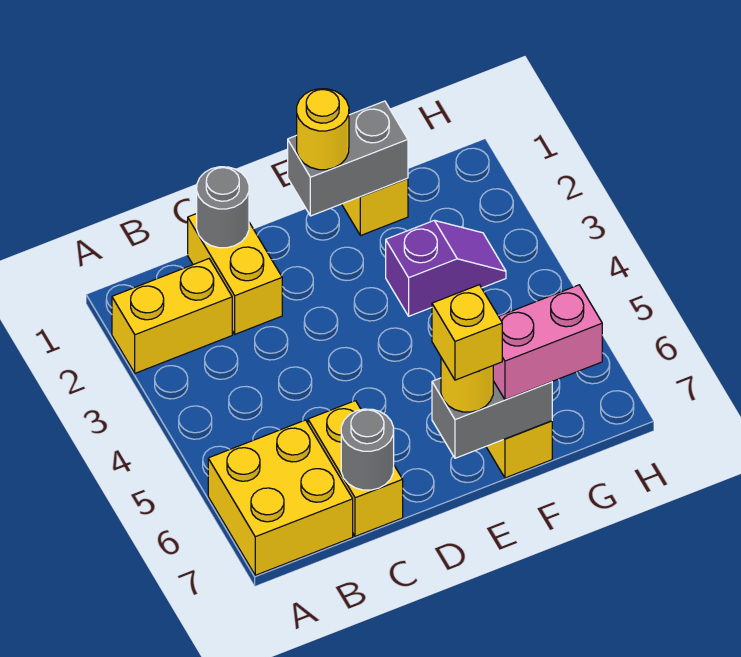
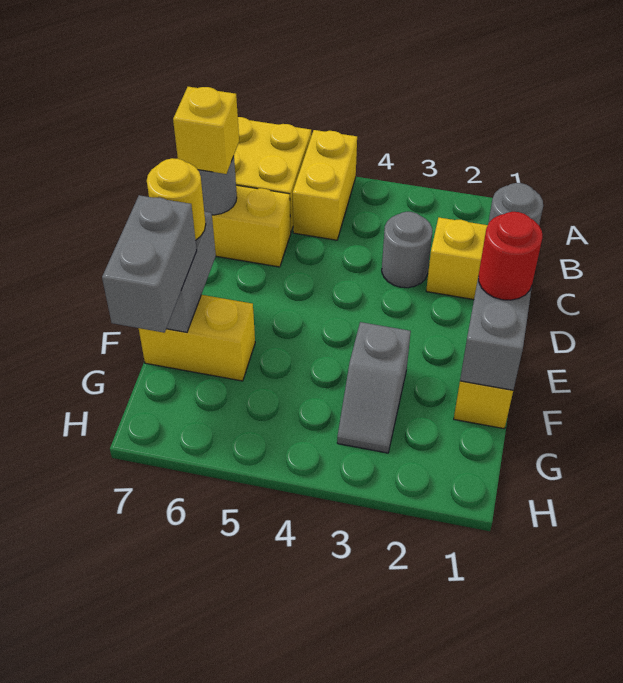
yellow 1x2 brick [112,259,232,373] -> yellow 1x2 brick moved to [293,130,357,240]
none -> grey 1x1 round brick [382,212,432,288]
yellow 1x1 round brick [297,89,349,170] -> red 1x1 round brick [478,212,542,300]
yellow 1x1 brick [432,285,502,380] -> yellow 1x1 brick moved to [173,87,239,174]
purple 1x2 slope [386,220,506,316] -> grey 1x2 slope [337,322,411,453]
pink 1x2 brick [493,285,602,400] -> grey 1x2 brick [102,195,197,333]

